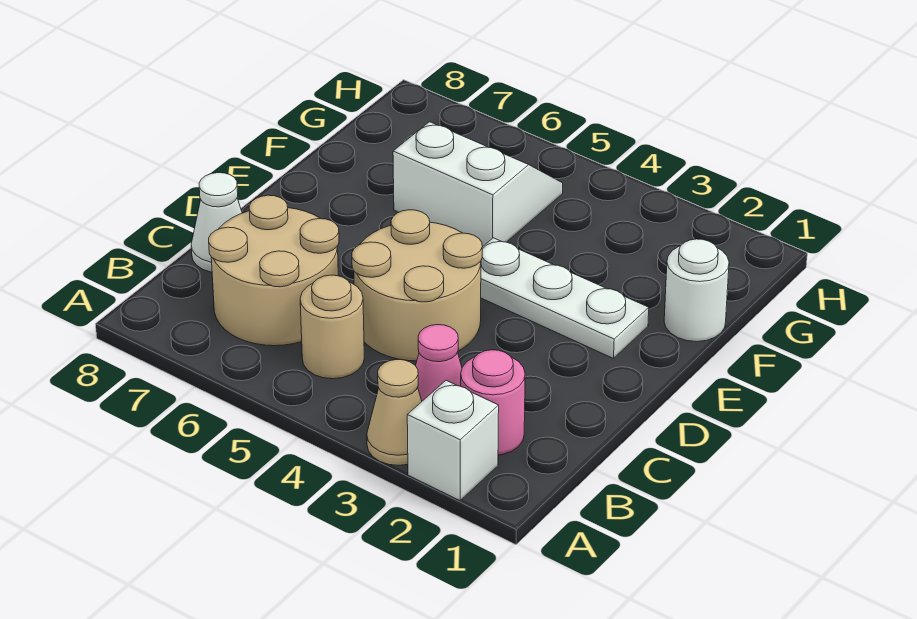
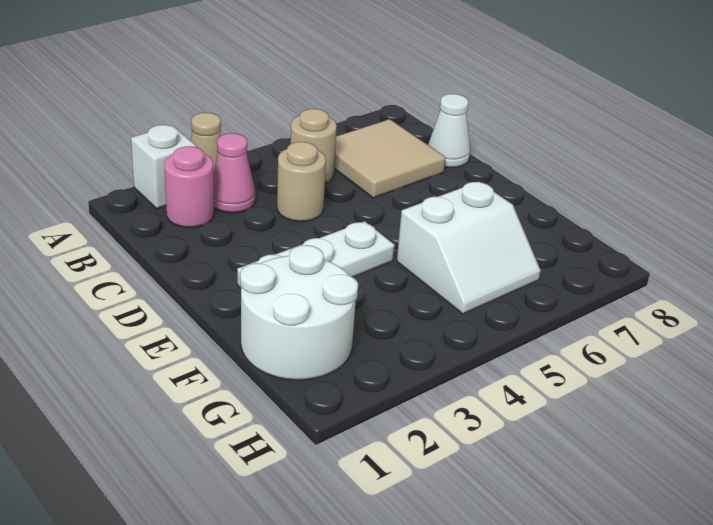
tan 2x2 round brick [209,195,339,346] -> tan 2x2 tile [334,119,446,198]
tan 2x2 round brick [352,210,482,361] -> tan 1x1 round brick [277,142,326,221]
white 1x1 round brick [664,239,729,342] -> white 2x2 round brick [240,245,358,380]

